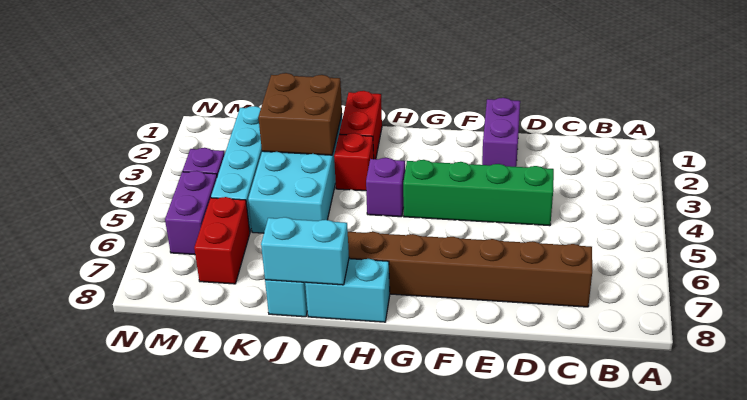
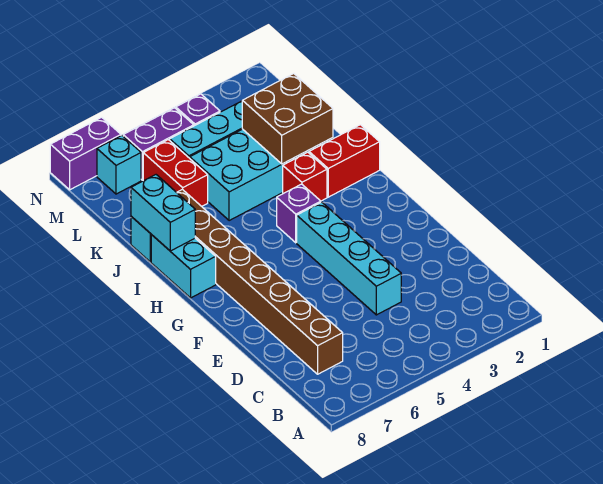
green 1x4 brick [403,160,554,226] -> cyan 1x4 brick [297,202,401,315]
purple 1x2 brick [482,98,520,167] -> purple 1x2 brick moved to [50,117,121,190]
red 1x2 brick [194,197,250,284] -> red 1x2 brick turned to [143,140,208,206]
none -> cyan 1x1 brick [97,136,141,194]

